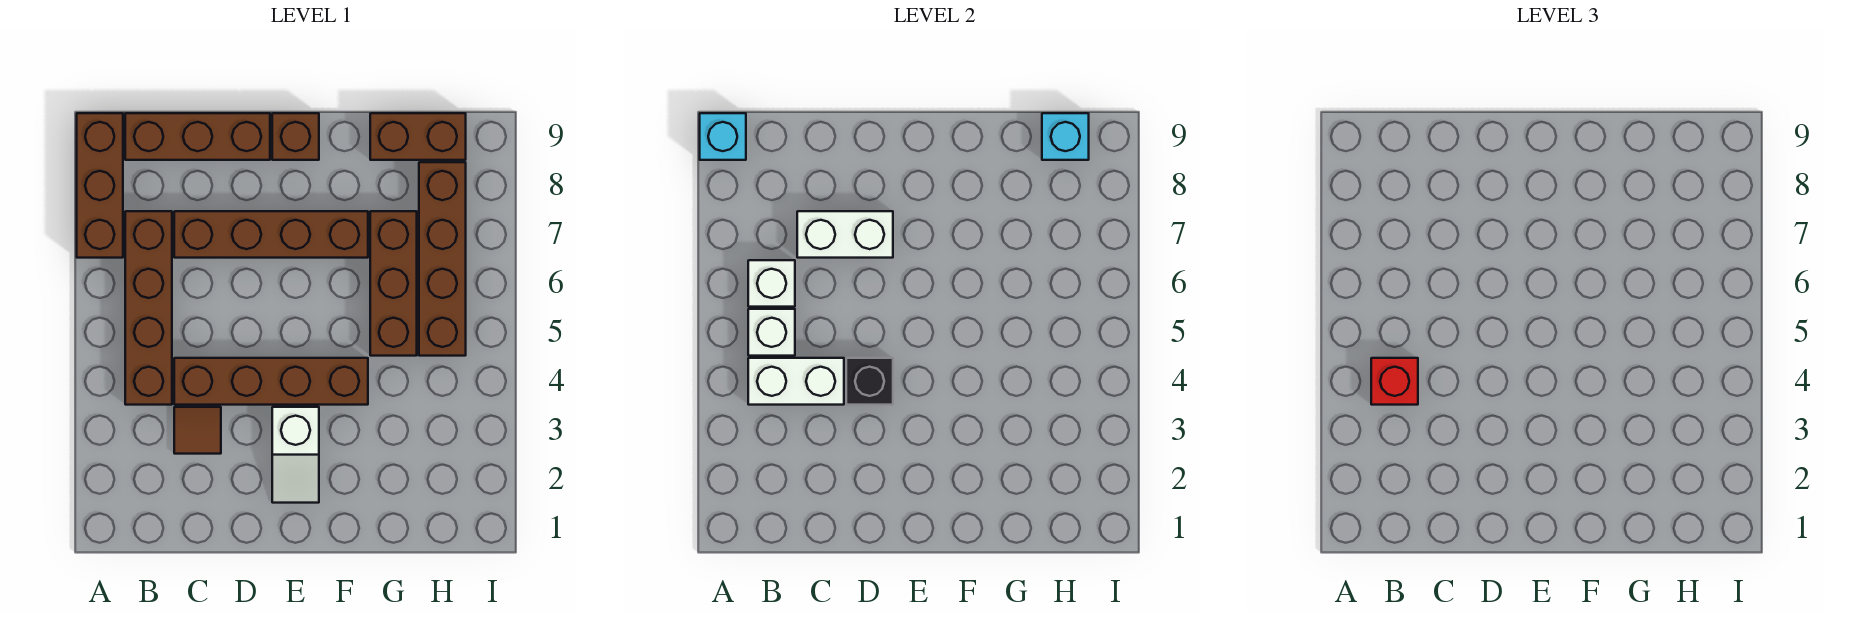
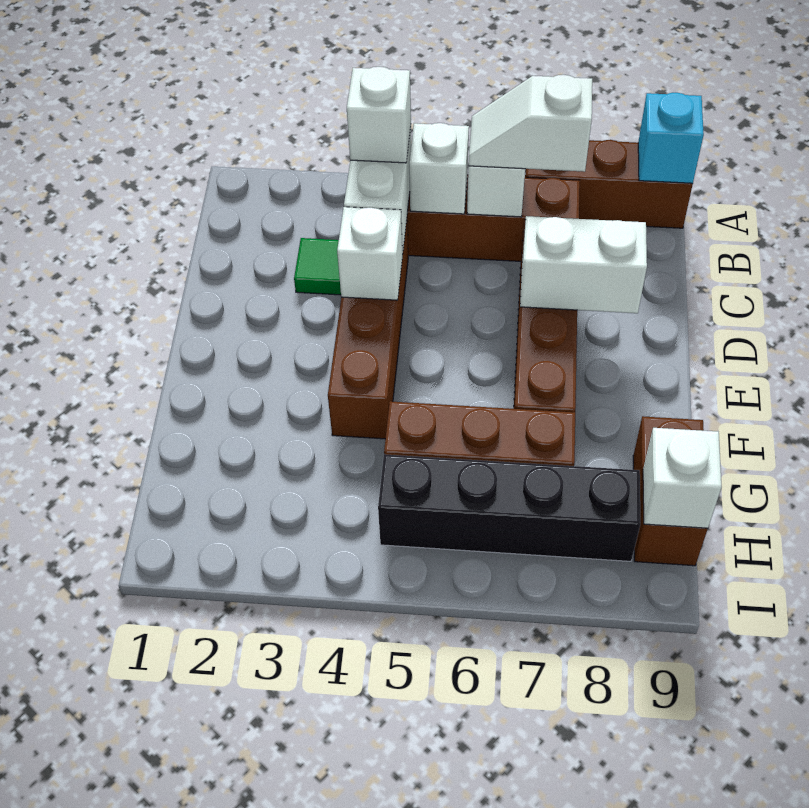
red 1x1 brick [1371,358,1418,405] -> white 1x1 brick [347,67,411,163]
brown 1x3 brick [125,113,270,160] -> none
brown 1x1 tile [174,407,221,454] -> green 1x1 tile [294,238,341,295]
white 1x2 brick [797,211,893,258] -> white 1x2 brick turned to [520,216,647,313]
black 1x1 brick [846,358,893,405] -> white 1x1 brick [337,207,403,300]
white 1x2 slope [272,407,319,503] -> white 1x2 slope moved to [469,75,592,172]
brown 1x1 brick [272,113,319,160] -> none
brown 1x4 brick [419,162,466,356] -> black 1x4 brick [378,454,640,561]
cyan 1x1 brick [1042,113,1089,160] -> white 1x1 brick [643,428,722,528]

